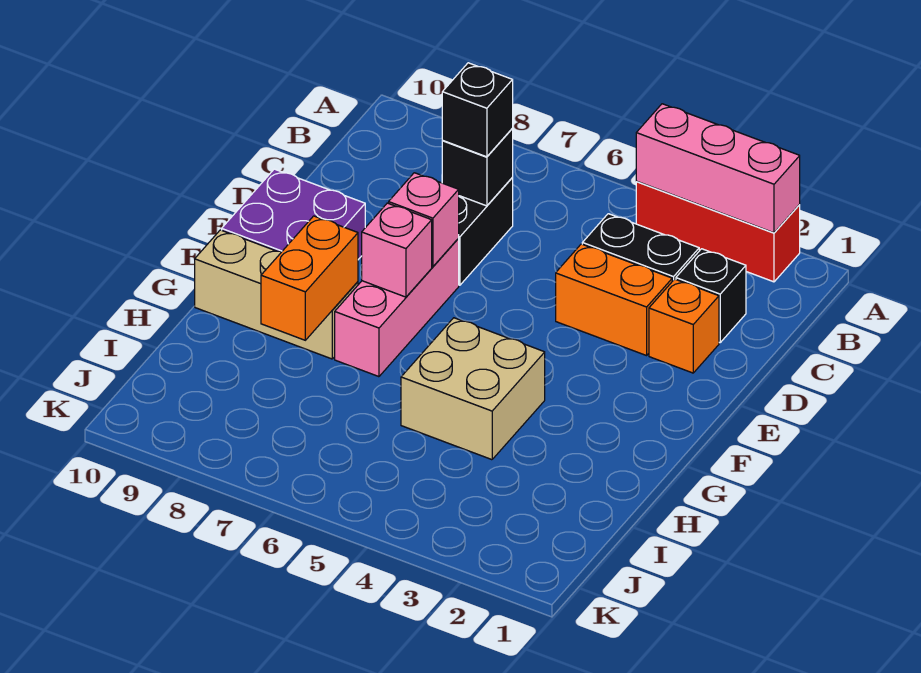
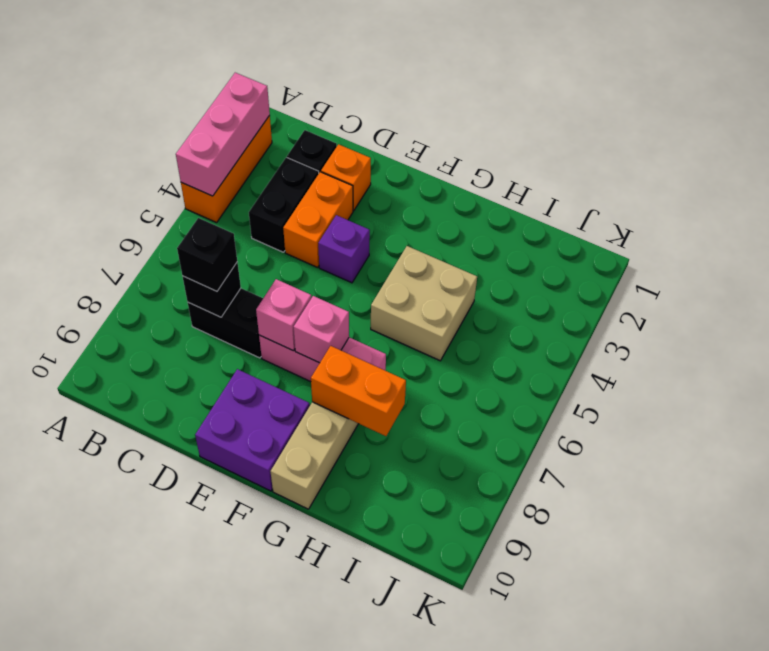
red 1x3 brick [636,181,800,282] -> orange 1x3 brick [181,116,272,223]
none -> purple 1x1 brick [318,215,370,283]

